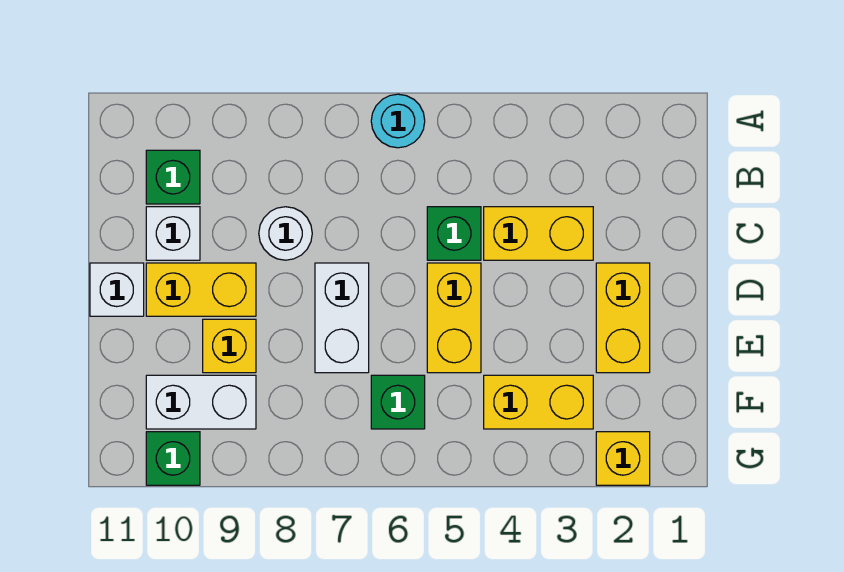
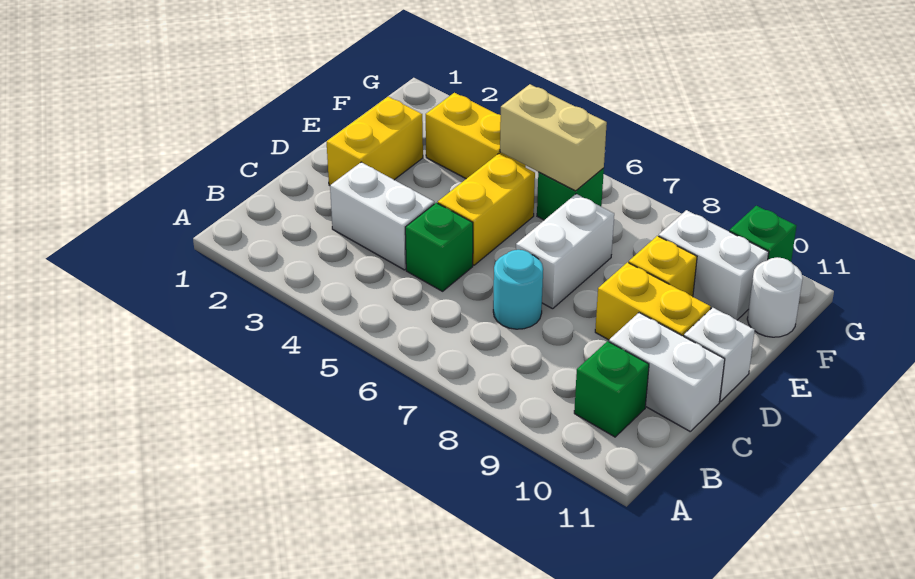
cyan 1x1 round brick [371,94,425,148] -> cyan 1x1 round brick moved to [493,250,543,329]
yellow 1x2 brick [484,207,593,260] -> white 1x2 brick [330,162,434,270]
white 1x1 round brick [259,207,312,260] -> white 1x1 round brick moved to [747,257,803,337]
white 1x1 brick [146,207,200,260] -> white 1x2 brick [609,313,725,431]
none -> tan 1x2 brick [500,84,607,191]
yellow 1x1 brick [596,432,650,485] -> none

